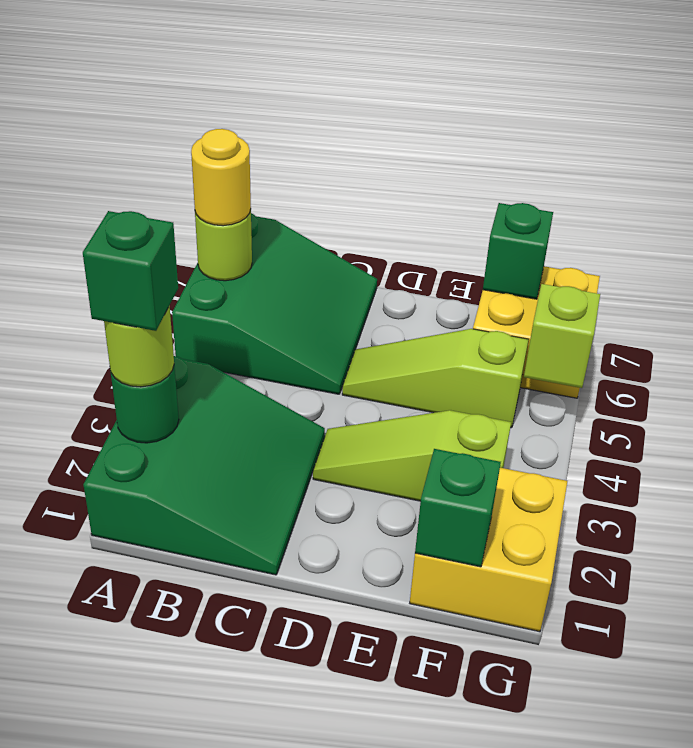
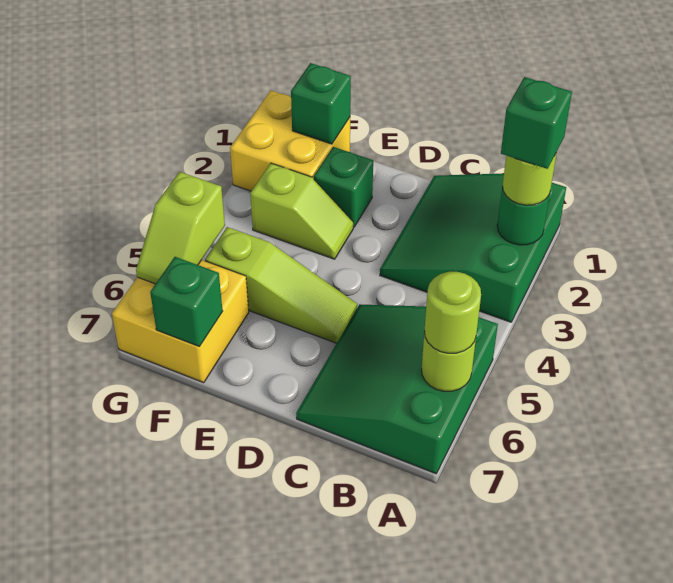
yellow 1x1 round brick [191,129,251,226] -> lime 1x1 round brick [424,272,481,353]
lime 1x3 slope [313,410,511,501] -> lime 1x2 slope [250,163,353,259]
none -> green 1x1 brick [314,147,373,227]

